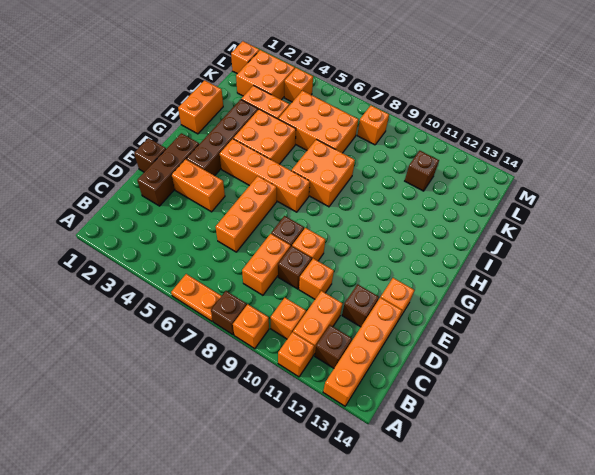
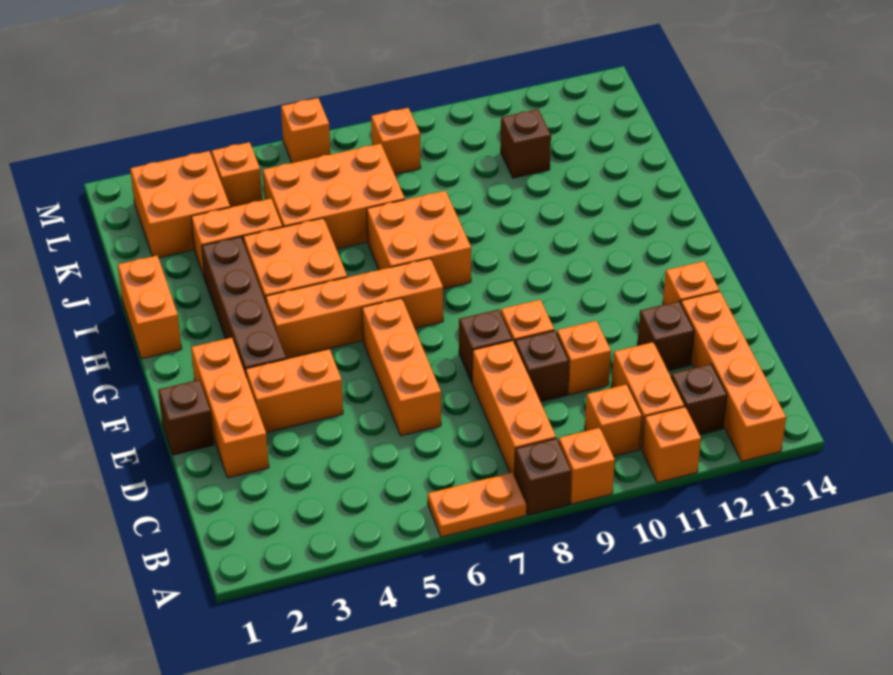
orange 1x2 brick [242,234,291,295] -> orange 1x3 brick [472,341,556,476]
brown 1x3 brick [137,133,199,206] -> orange 1x3 brick [191,338,269,478]
orange 1x1 brick [231,41,259,74] -> orange 1x1 brick moved to [281,98,331,163]

